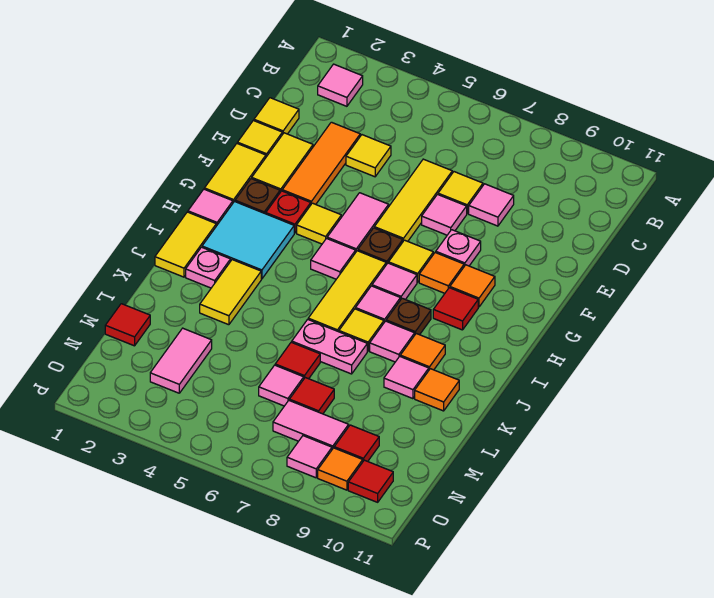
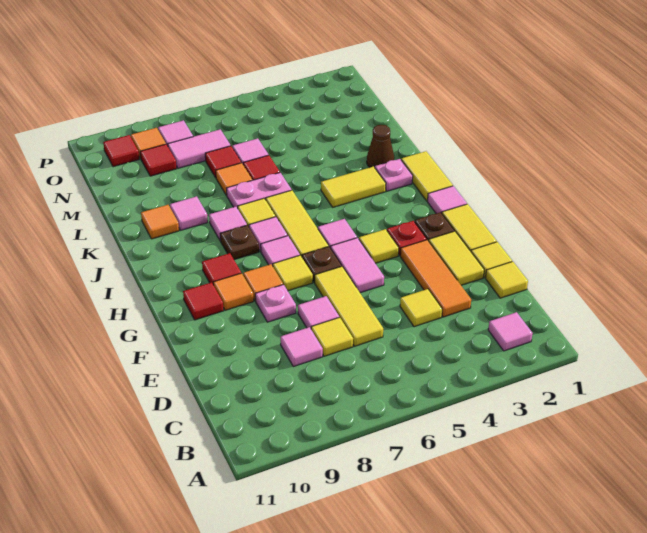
cyan 2x2 tile [202,202,294,279] -> none
yellow 1x2 tile [200,260,261,325] -> yellow 1x2 tile turned to [321,167,386,207]
orange 1x1 tile [400,334,445,370] -> orange 1x1 tile moved to [216,163,252,196]
none -> brown 1x1 cone [367,125,394,168]
red 1x1 tile [105,304,150,346] -> red 1x1 tile moved to [183,282,224,320]
pink 1x2 tile [150,328,212,393] -> none

